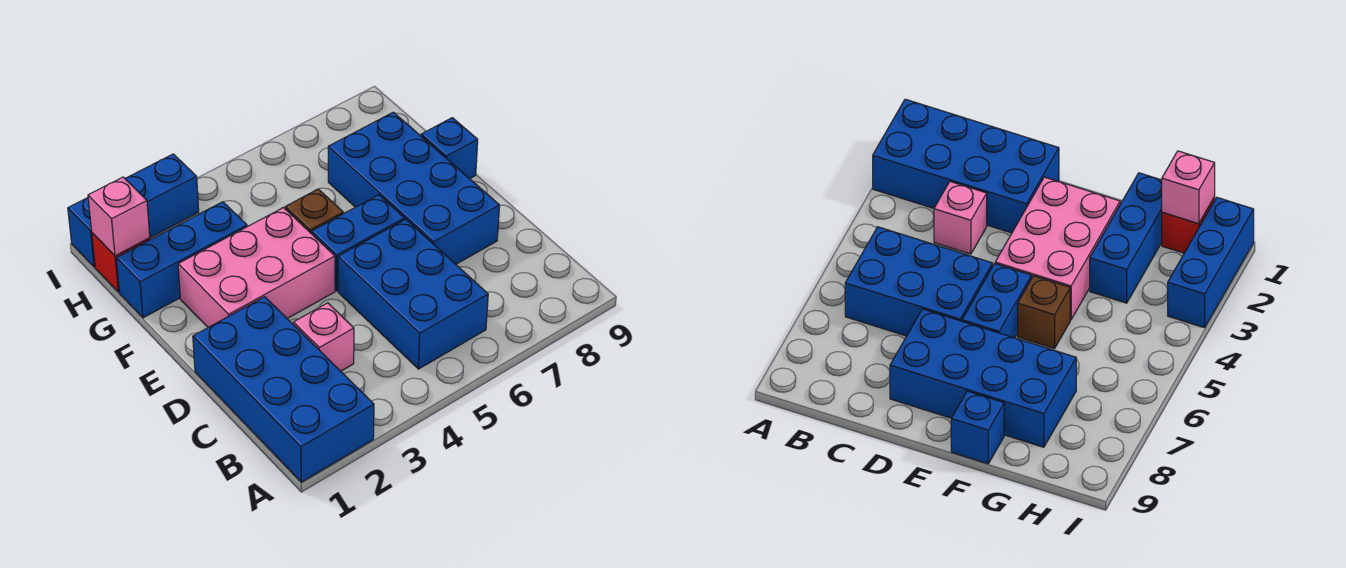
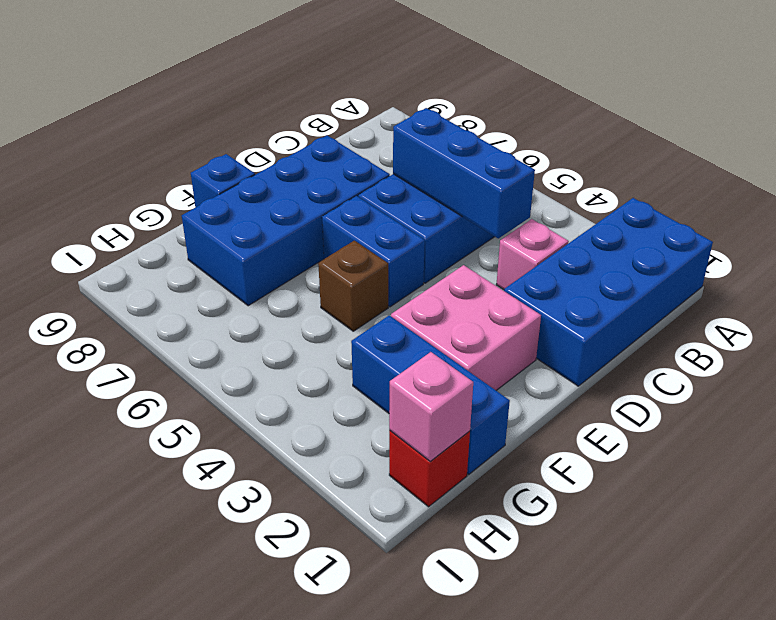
pink 2x3 brick [178,207,335,327] -> pink 2x2 brick [391,265,541,390]
blue 1x3 brick [68,154,199,267] -> blue 1x3 brick moved to [393,108,535,238]

